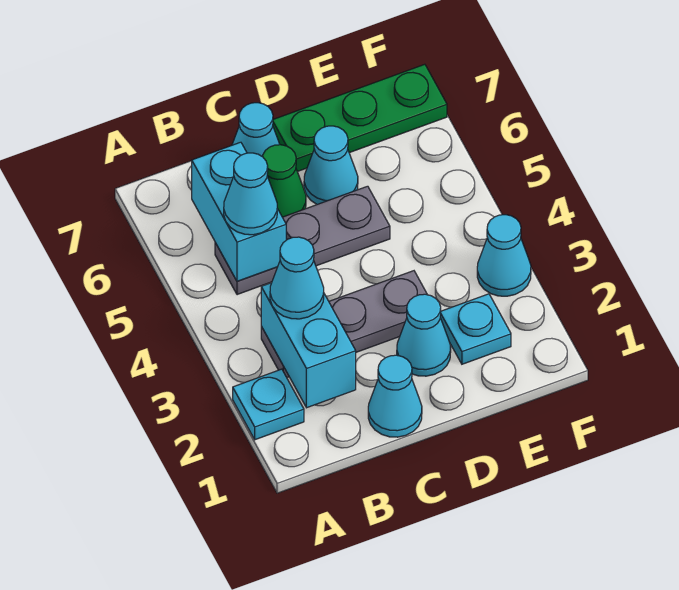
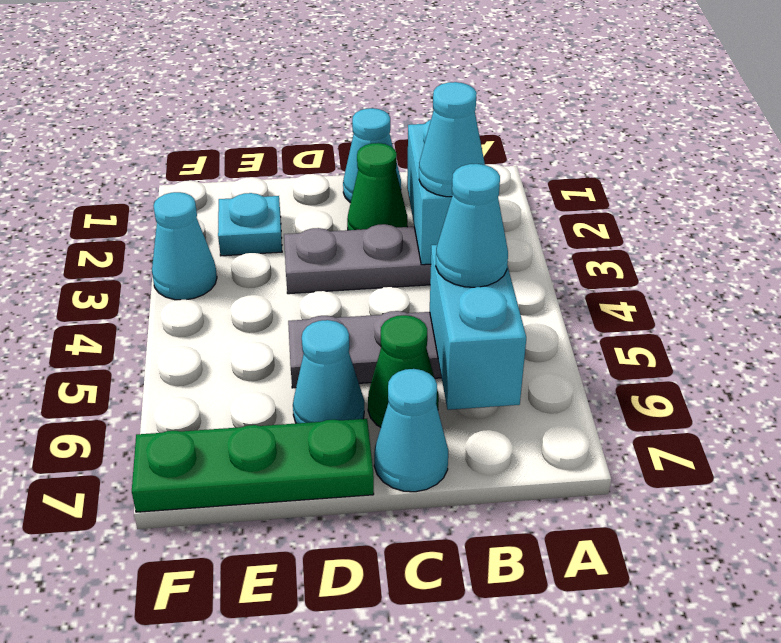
cyan 1x1 plate [233,369,304,440] -> none
none -> green 1x1 cone [347,143,407,230]
cyan 1x1 cone [397,294,451,376] -> none

